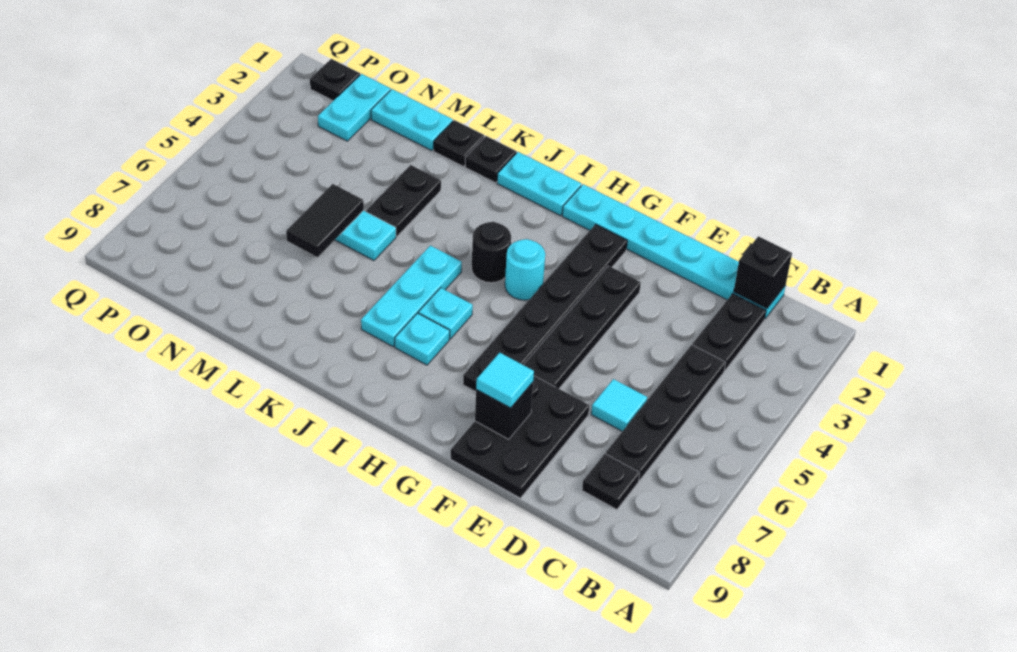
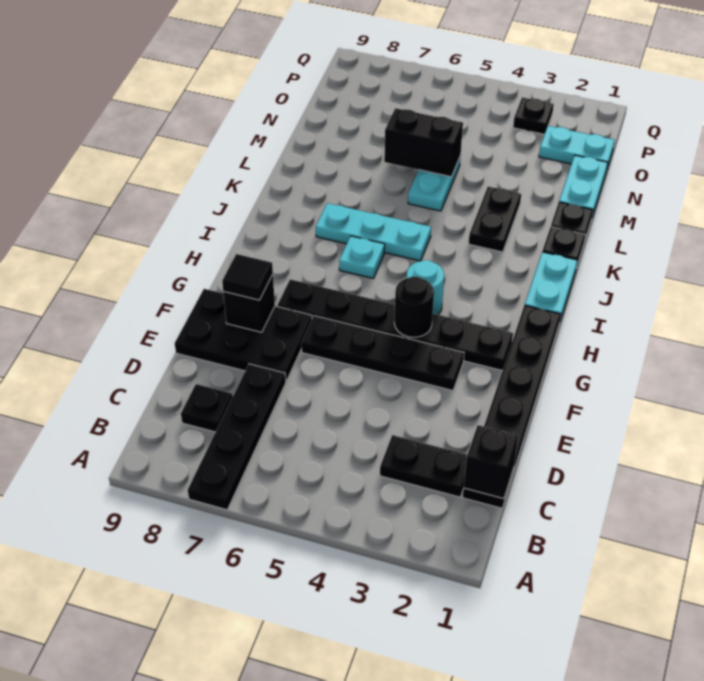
cyan 1x6 plate [562,184,785,319] -> black 1x6 plate [462,305,561,508]
black 1x4 plate [606,345,726,481] -> black 1x4 plate turned to [188,364,286,510]
cyan 1x1 tile [591,379,647,431] -> none
cyan 1x1 tile [476,353,534,408] -> black 1x1 tile [222,254,273,300]
black 1x1 round brick [472,222,511,283] -> black 1x1 round brick moved to [394,277,434,337]
cyan 1x1 plate [395,313,450,365] -> none
black 1x2 plate [366,165,441,236] -> black 1x2 plate turned to [469,187,521,252]
black 1x2 tile [286,184,364,257] -> black 1x2 brick [384,108,463,177]
black 1x1 plate [310,59,360,101] -> black 1x1 plate moved to [513,97,554,134]

